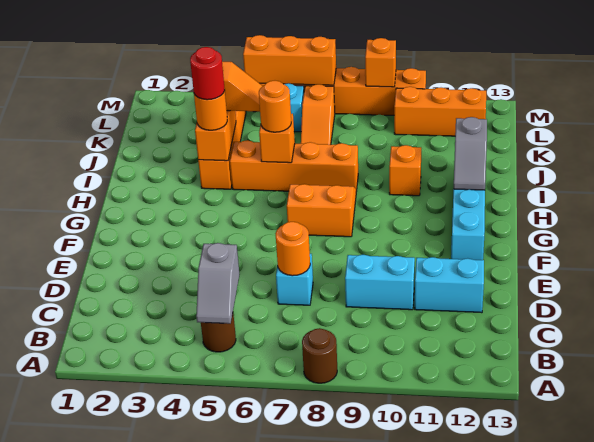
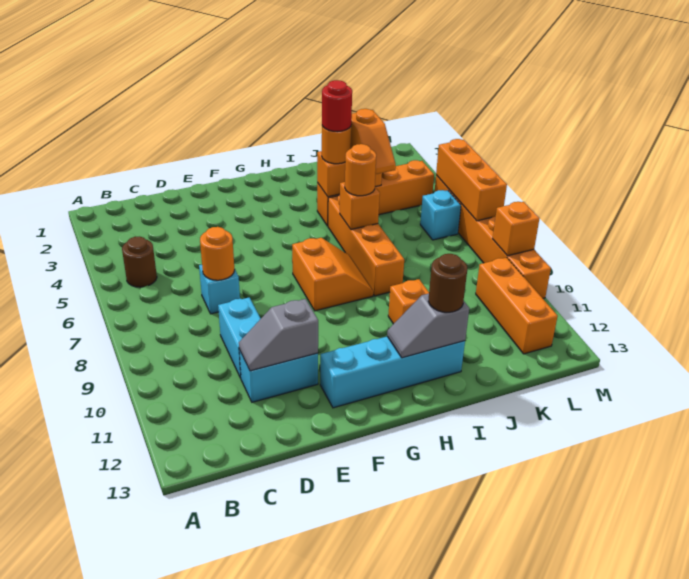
brown 1x1 round brick [302,328,337,383] -> brown 1x1 round brick moved to [428,254,467,312]
grey 1x2 slope [196,243,240,324] -> grey 1x2 slope moved to [239,299,318,371]
cyan 1x2 brick [415,257,484,313] -> cyan 1x2 brick turned to [239,350,318,402]
orange 1x2 slope [301,84,335,145] -> none

